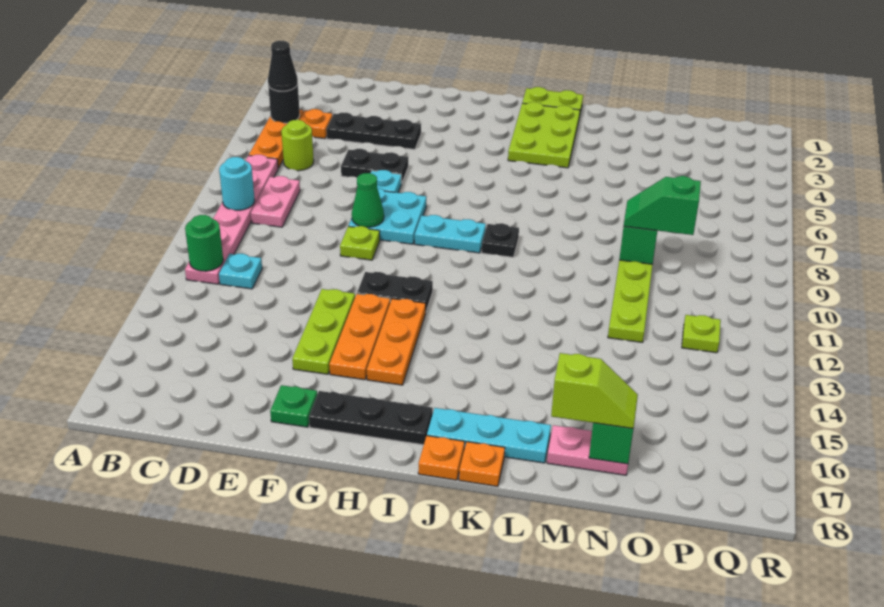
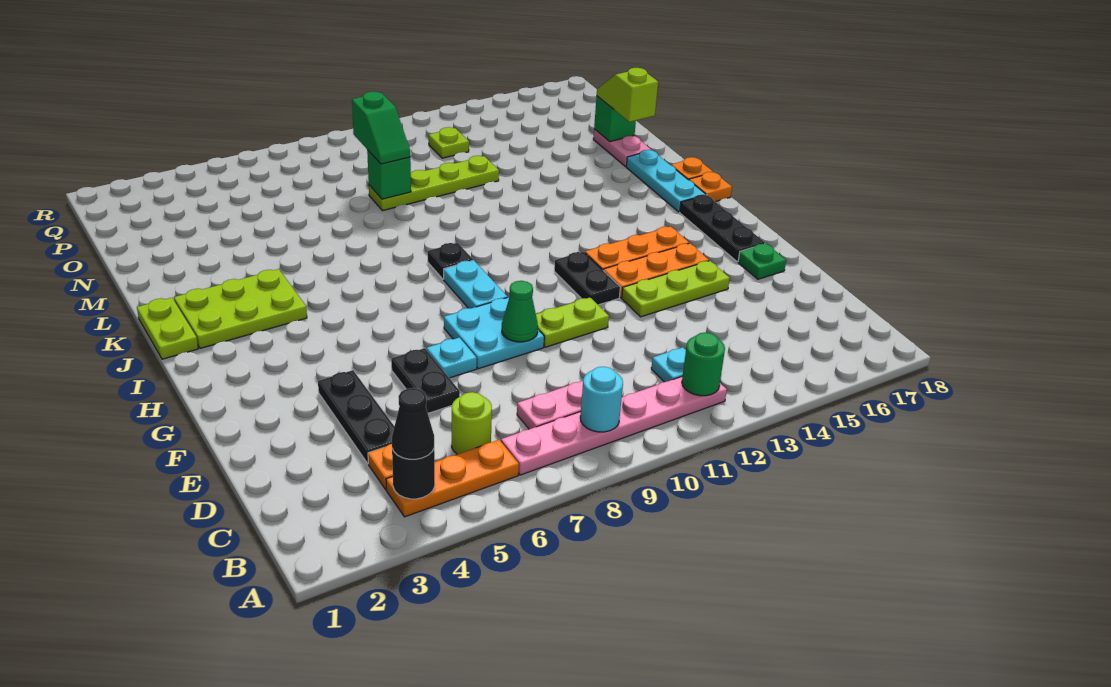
lime 1x1 plate [340,226,380,260] -> lime 1x2 plate [536,297,609,347]

